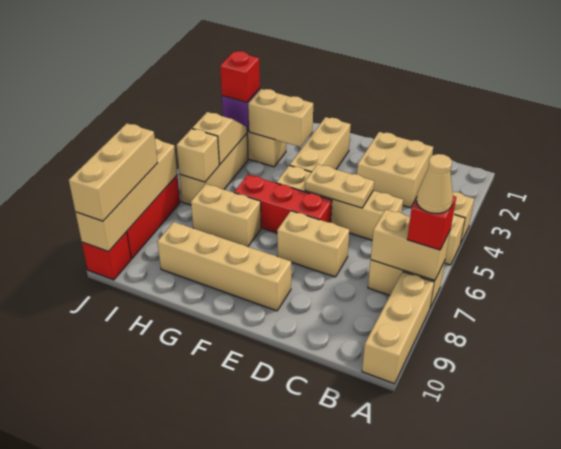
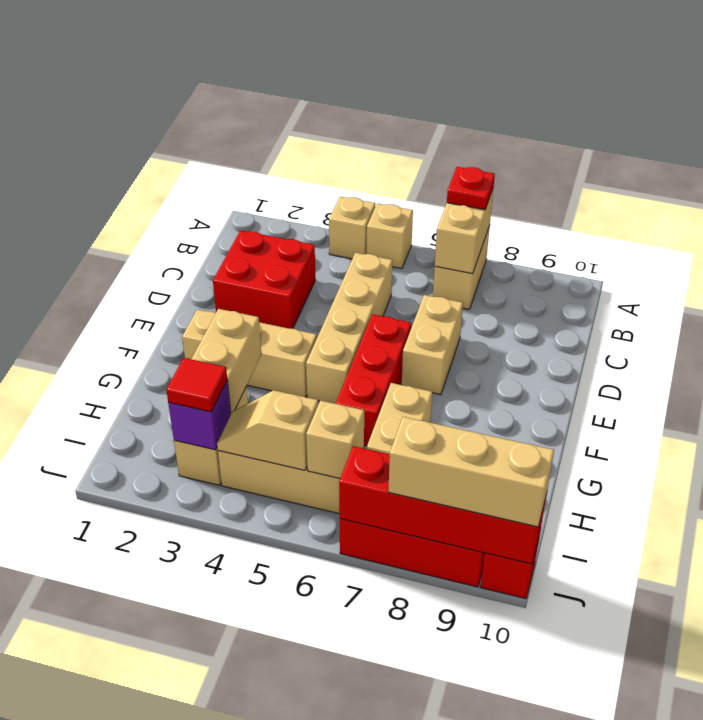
red 1x1 brick [407,196,456,250] -> red 1x1 plate [447,167,495,210]
tan 1x1 cone [417,154,453,213] -> none
tan 1x3 brick [362,272,434,384] -> none
tan 2x2 brick [357,132,433,208] -> red 2x2 brick [213,230,315,329]
tan 1x2 plate [305,164,374,208] -> none
tan 1x4 brick [157,222,291,311] -> none
red 1x1 brick [220,51,260,103] -> red 1x1 tile [166,358,227,412]
tan 1x4 brick [75,139,177,252] -> red 1x4 brick [339,446,547,564]

